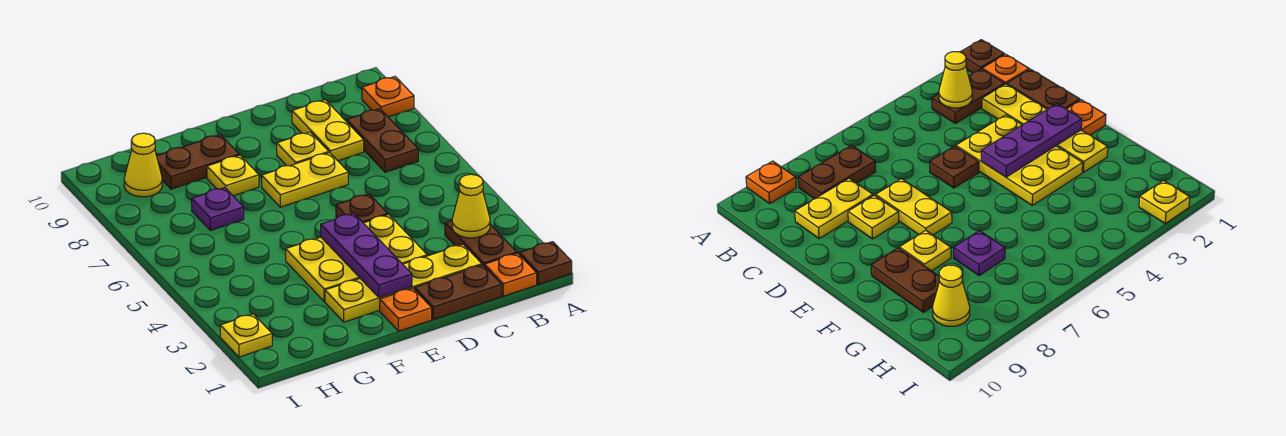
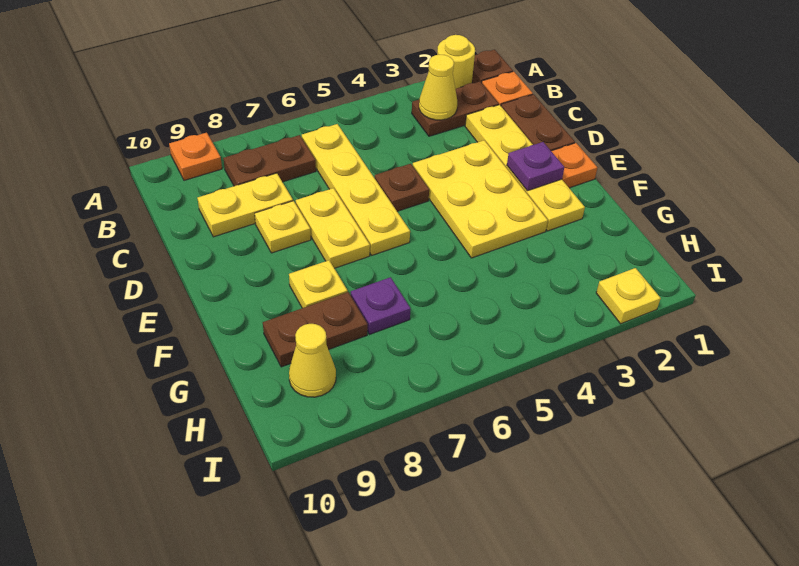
none -> yellow 1x1 round brick [437,35,475,89]
none -> yellow 1x4 plate [302,124,410,255]
purple 1x3 plate [321,213,412,297] -> purple 1x1 plate [507,142,564,191]
brown 1x2 plate [157,135,239,189] -> brown 1x2 plate turned to [263,292,368,367]

